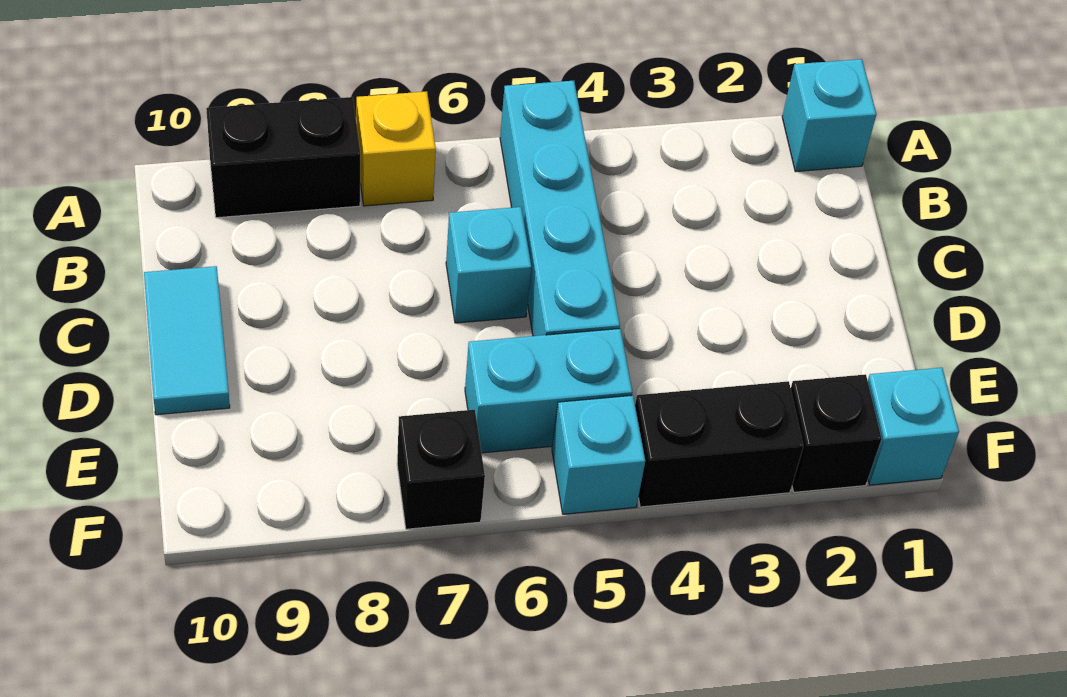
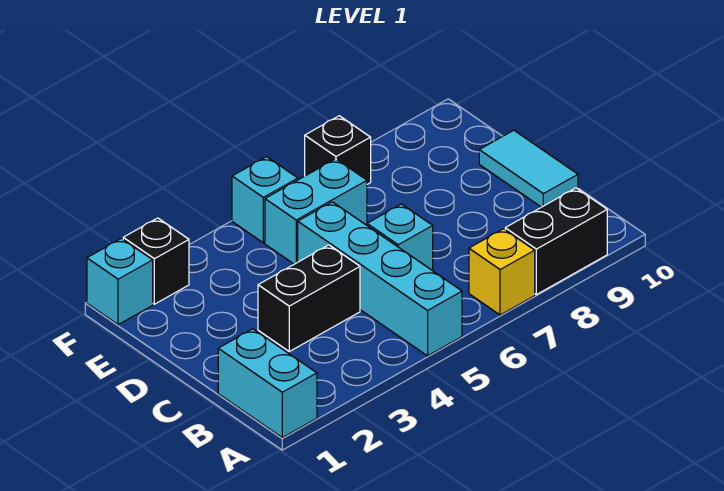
cyan 1x1 brick [782,59,876,172] -> cyan 1x2 brick [218,329,317,438]
black 1x2 brick [635,381,803,507] -> black 1x2 brick moved to [258,245,360,351]

